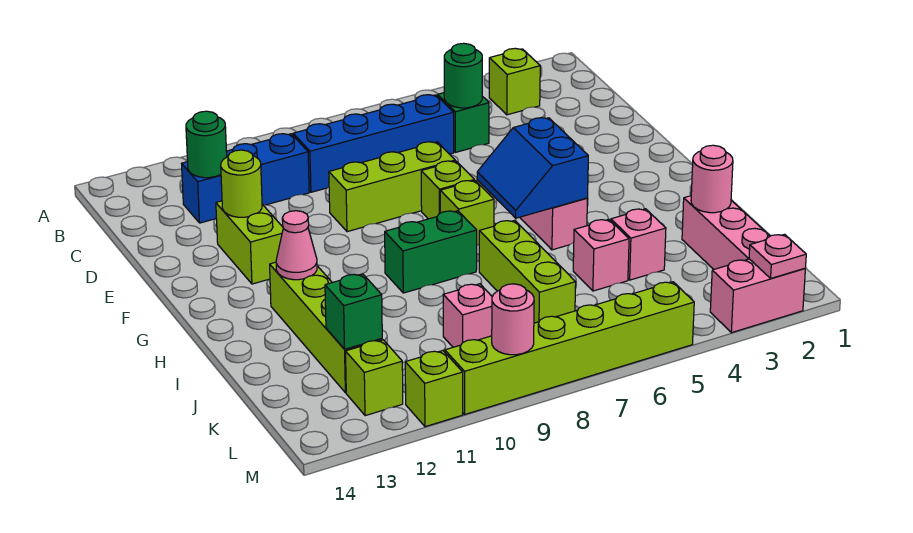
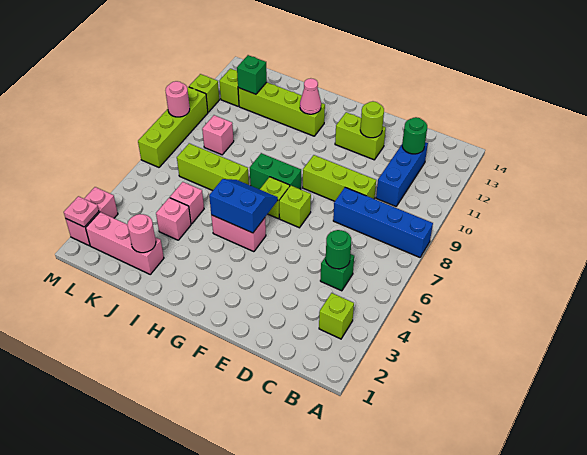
blue 1x4 brick [293,95,454,192] -> blue 1x4 brick turned to [333,187,433,257]
lime 1x3 brick [329,142,455,232] -> lime 1x3 brick turned to [303,155,376,201]
green 1x2 brick [385,211,477,293] -> green 1x2 brick turned to [250,153,301,189]
lime 1x6 brick [445,282,694,414] -> lime 1x4 brick [138,87,208,167]

